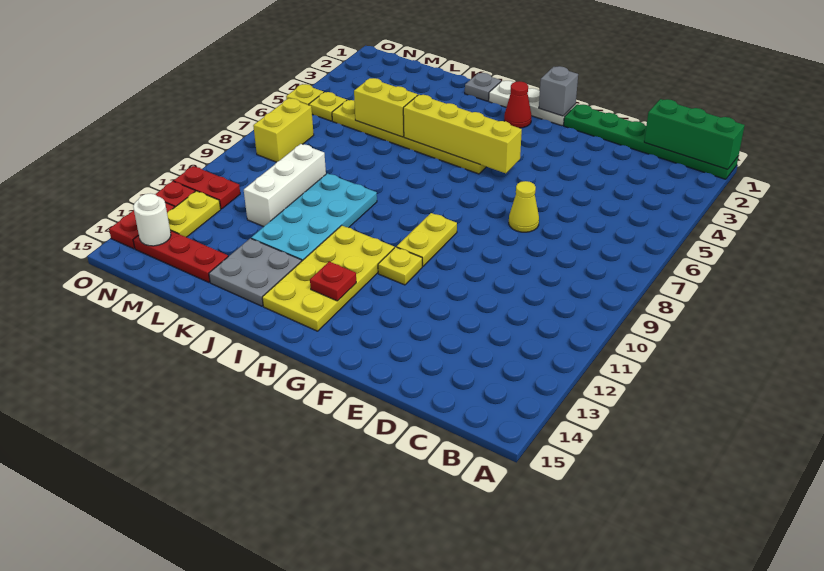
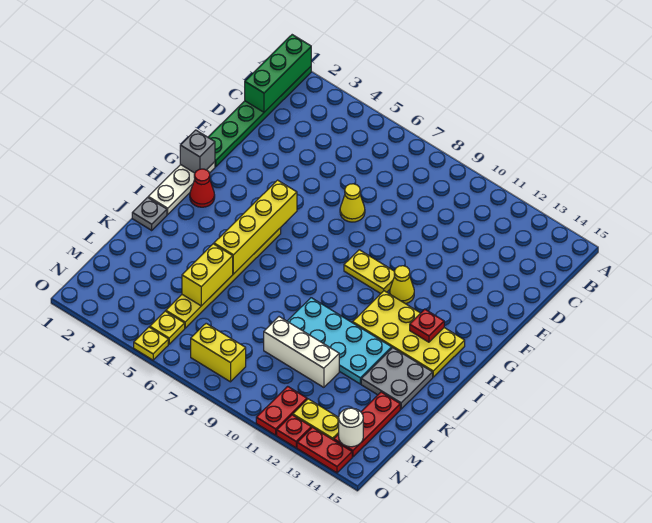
yellow 1x1 plate [378,247,422,285] -> yellow 1x1 cone [390,266,414,304]

